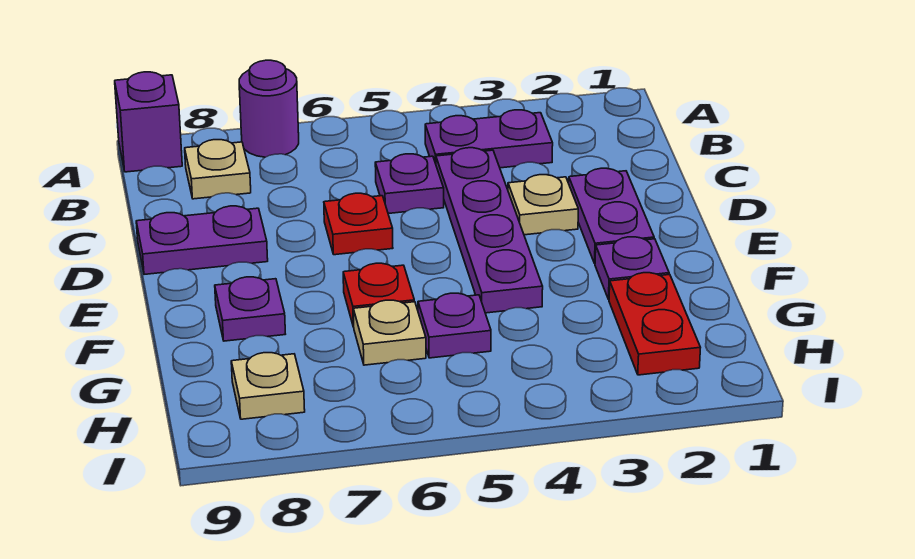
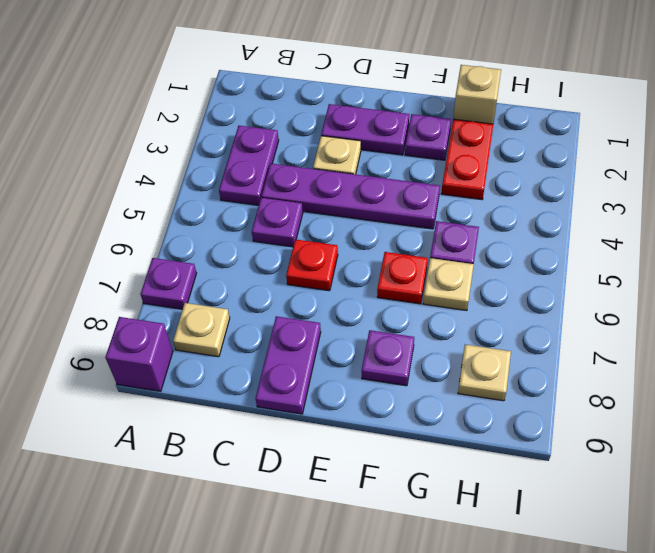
purple 1x1 round brick [239,60,299,157] -> purple 1x1 plate [141,258,197,309]
none -> tan 1x1 brick [453,65,501,124]
red 1x2 plate [609,273,701,375] -> red 1x2 plate turned to [441,119,493,200]

